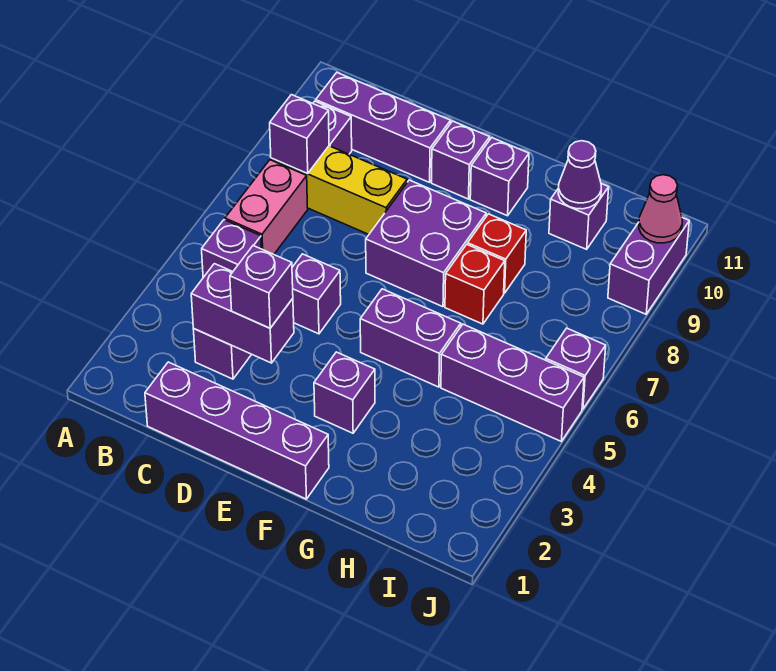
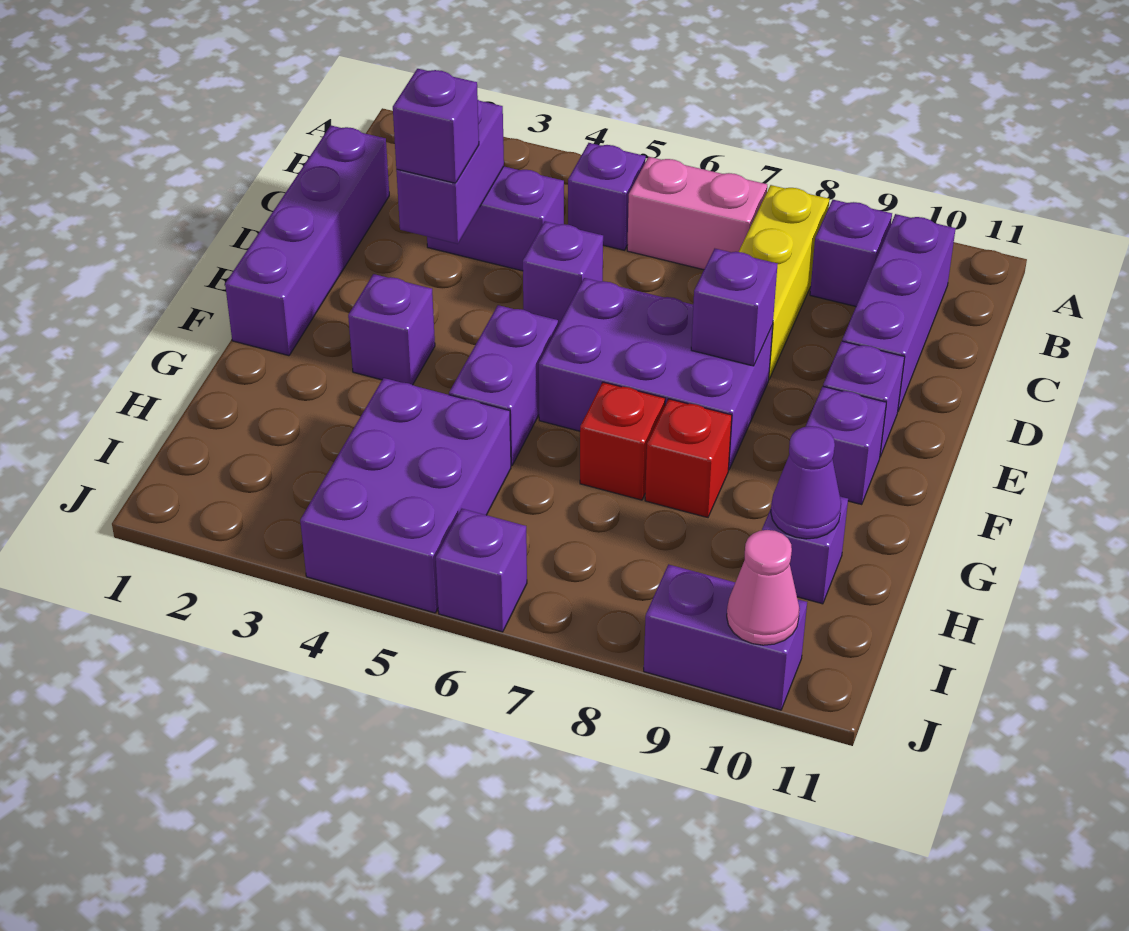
purple 1x1 brick [270,95,329,174] -> purple 1x1 brick moved to [691,249,778,366]
purple 2x2 brick [366,180,486,307] -> purple 2x3 brick [539,278,773,470]
purple 1x3 brick [441,324,584,441] -> purple 2x3 brick [300,378,511,613]

